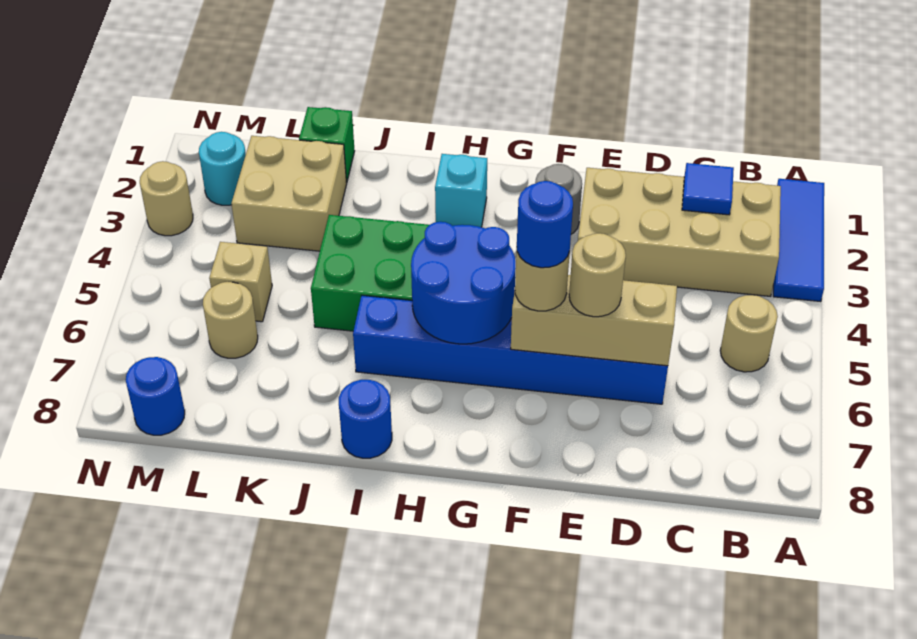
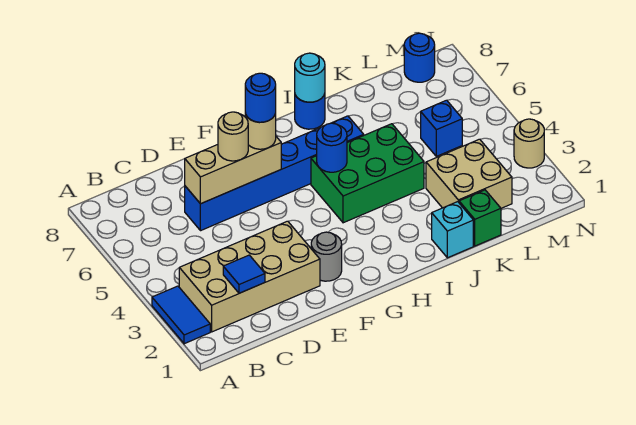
blue 1x3 tile [773,179,824,302] -> blue 1x2 tile [152,286,210,344]
tan 1x1 round brick [720,295,778,372] -> none
blue 2x2 round brick [411,222,516,344] -> blue 1x1 round brick [317,123,347,172]
cyan 1x1 brick [435,154,487,227] -> cyan 1x1 brick moved to [432,202,473,258]
tan 1x1 brick [209,242,272,322] -> blue 1x1 brick [421,100,462,156]
tan 1x1 round brick [203,282,258,358] -> none
cyan 1x1 round brick [199,132,246,205] -> cyan 1x1 round brick moved to [295,53,325,102]

